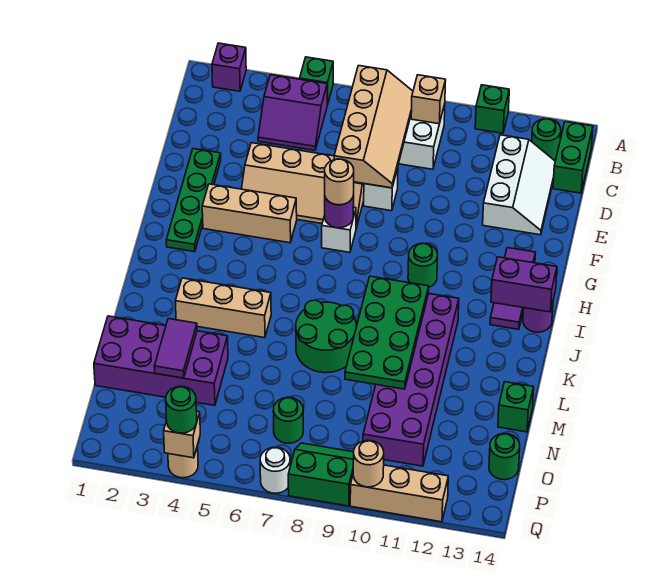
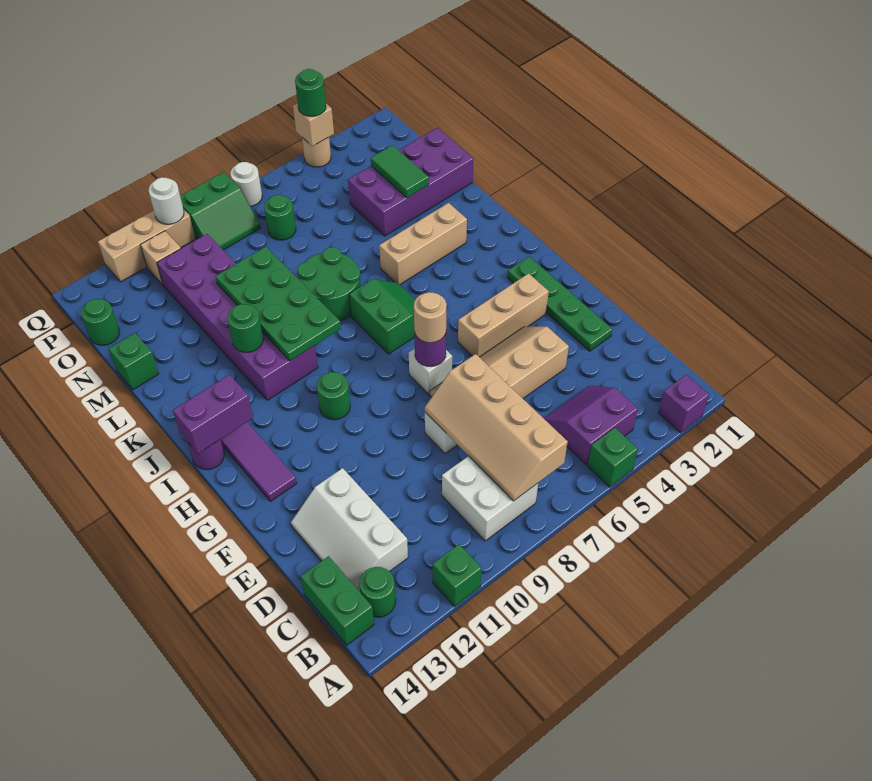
tan 1x1 brick [411,75,446,124] -> tan 1x1 brick moved to [140,231,181,285]
none -> green 2x2 slope [349,279,415,354]
none -> green 1x1 round brick [227,304,263,352]
purple 1x2 tile [154,319,197,378] -> green 1x2 tile [371,145,429,198]
tan 1x1 round brick [353,440,384,487] -> white 1x1 round brick [149,177,184,224]

